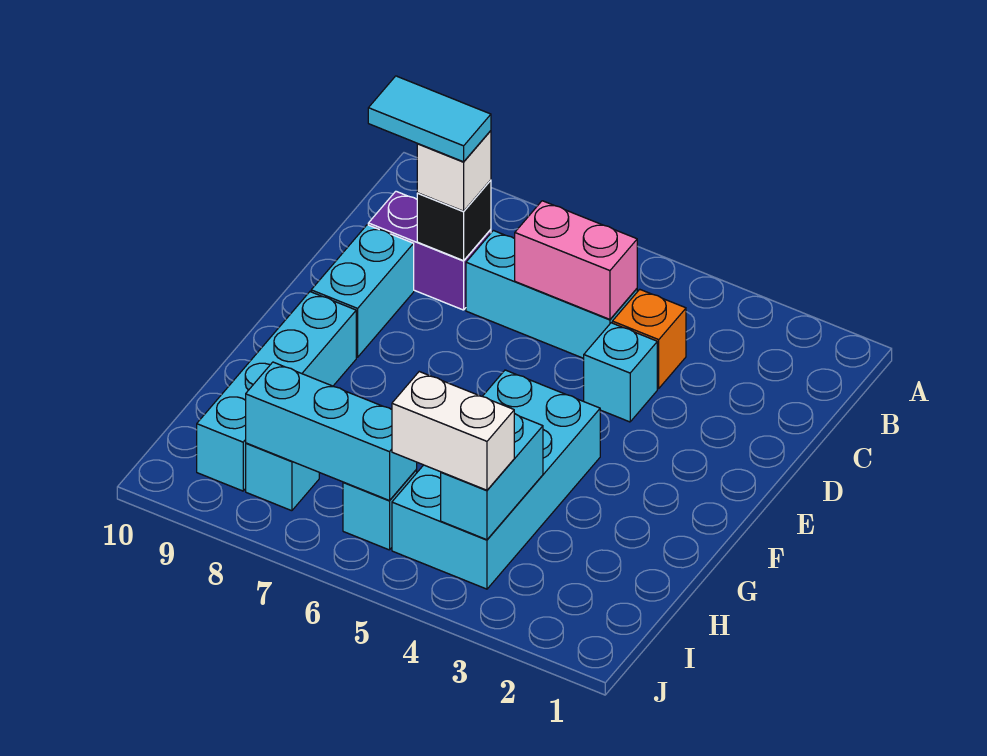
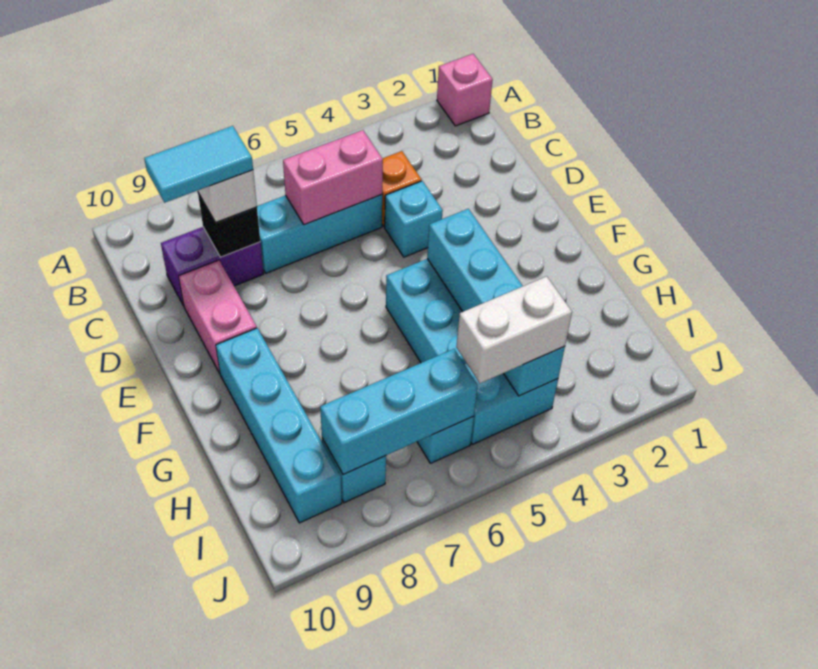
none -> pink 1x1 brick [437,54,493,126]
cyan 1x2 brick [311,225,414,357] -> pink 1x2 brick [179,260,257,373]
cyan 1x2 brick [441,413,543,540] -> cyan 1x4 brick [427,209,565,396]

